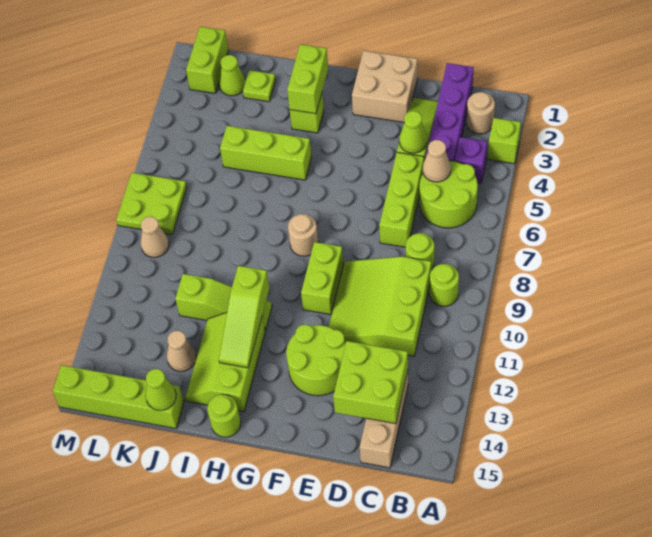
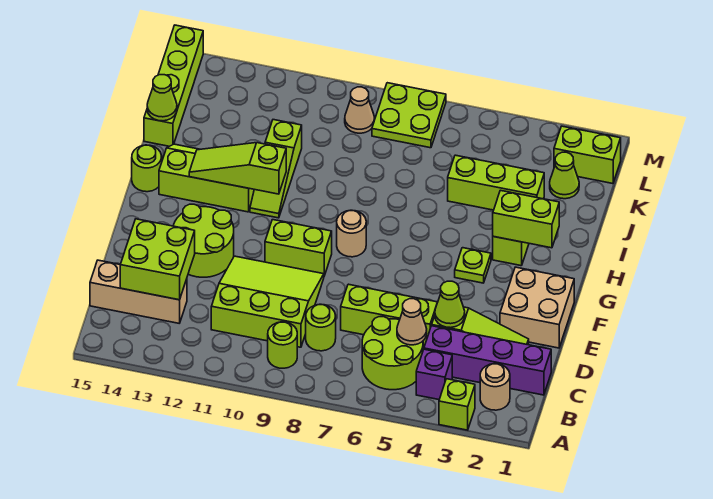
lime 1x3 brick [220,126,312,180] -> lime 1x3 brick turned to [448,155,544,210]
lime 1x1 plate [243,70,276,102] -> lime 1x1 plate moved to [455,248,491,283]
tan 1x1 cone [167,331,196,371] -> none

